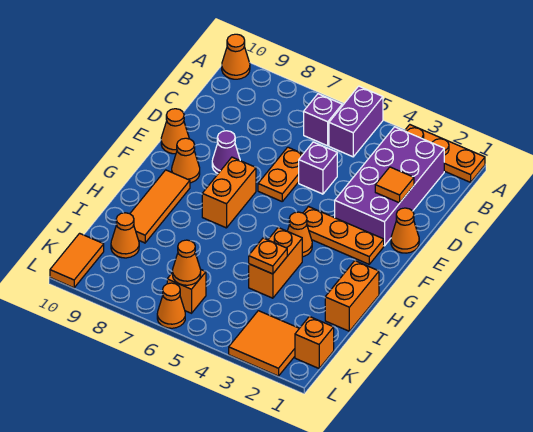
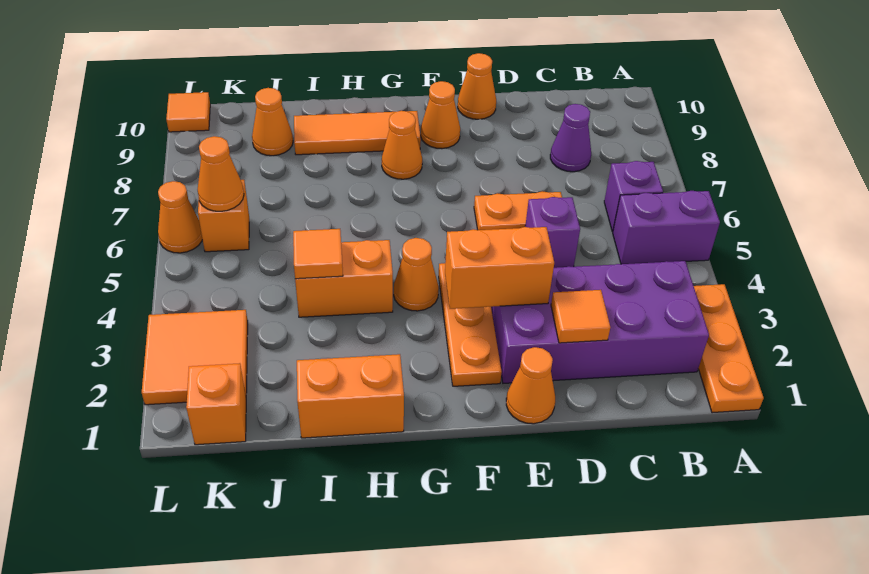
orange 1x1 cone [222,34,250,79] -> orange 1x1 cone moved to [382,111,422,179]
purple 1x1 cone [212,131,240,174] -> purple 1x1 cone moved to [550,104,591,172]
orange 1x2 brick [202,157,256,228] -> orange 1x2 brick moved to [445,227,554,309]
orange 1x1 plate [249,238,287,274] -> orange 1x1 tile [293,229,343,279]
orange 1x2 tile [50,233,104,288] -> orange 1x1 tile [166,92,210,132]

